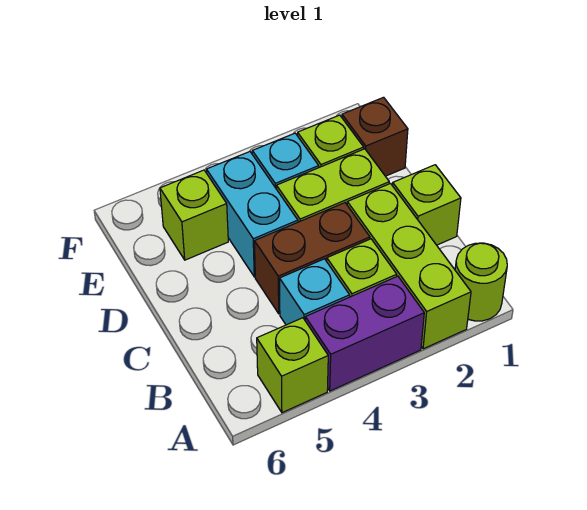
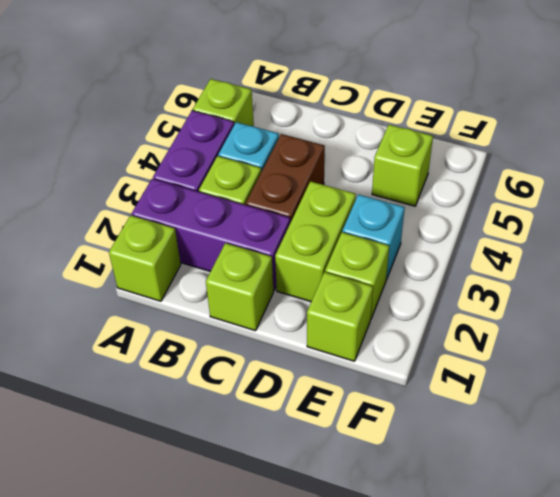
lime 1x1 round brick [455,243,507,321] -> lime 1x1 brick [109,215,181,301]
lime 1x3 brick [347,184,471,349] -> purple 1x3 brick [132,179,291,290]
cyan 1x2 brick [207,151,298,277] -> none
brown 1x1 brick [342,97,408,176] -> lime 1x1 brick [307,272,373,361]

